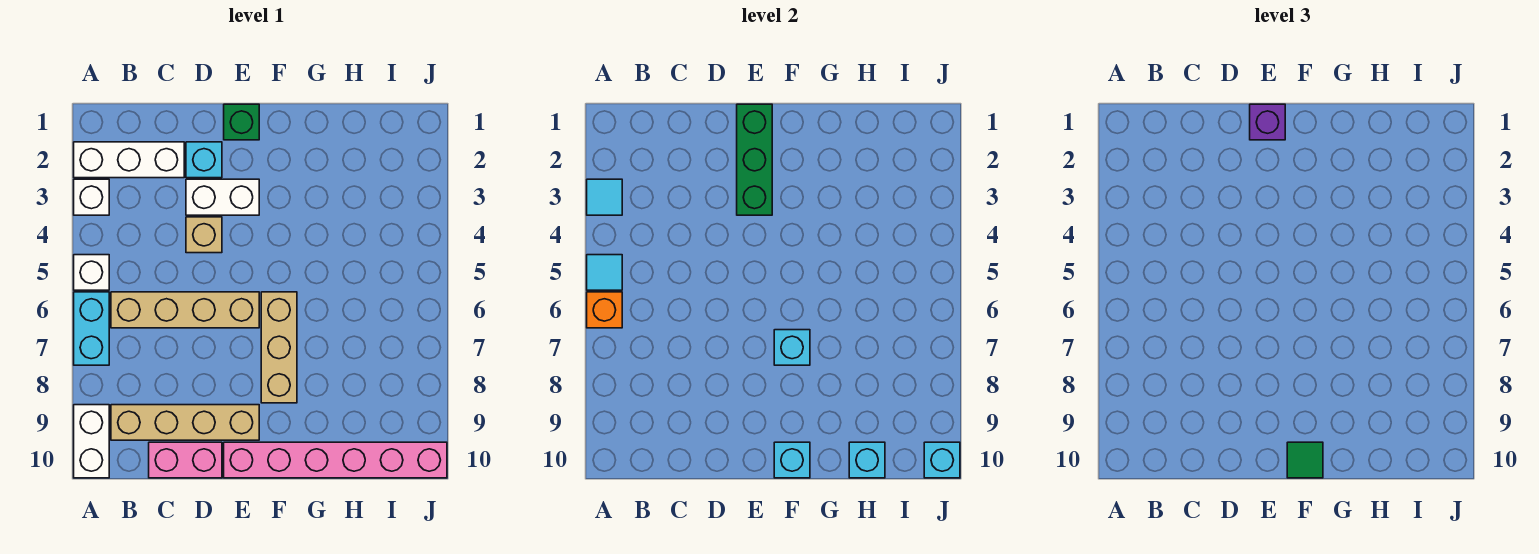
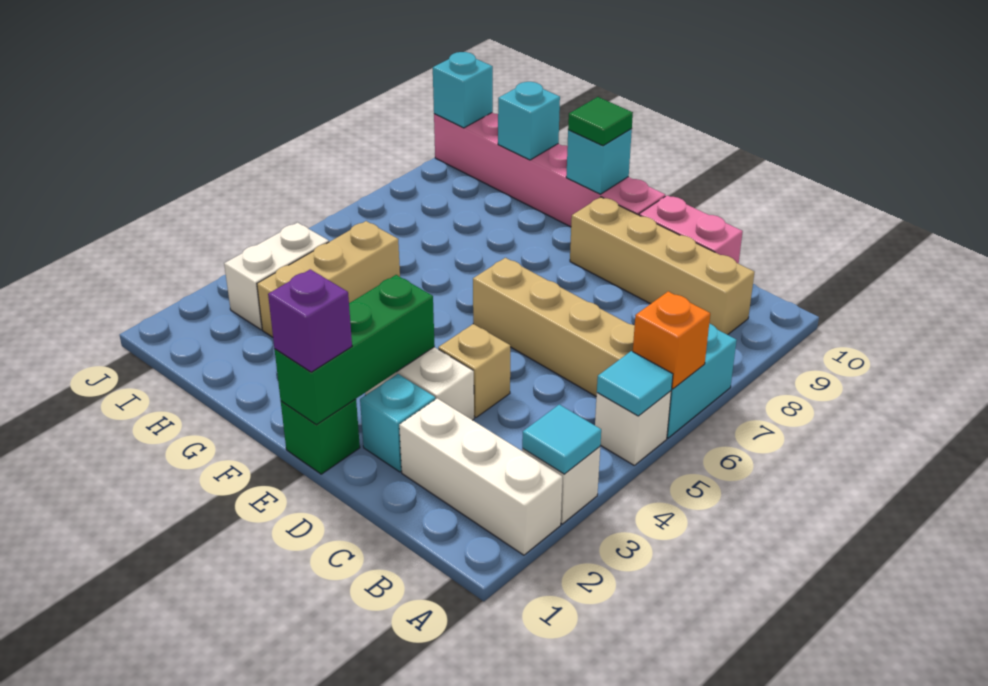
white 1x2 brick [74,405,109,478] -> white 1x2 brick moved to [224,223,329,330]
tan 1x3 brick [261,292,297,403] -> tan 1x3 brick moved to [257,221,400,337]
cyan 1x1 brick [774,330,810,365] -> none

